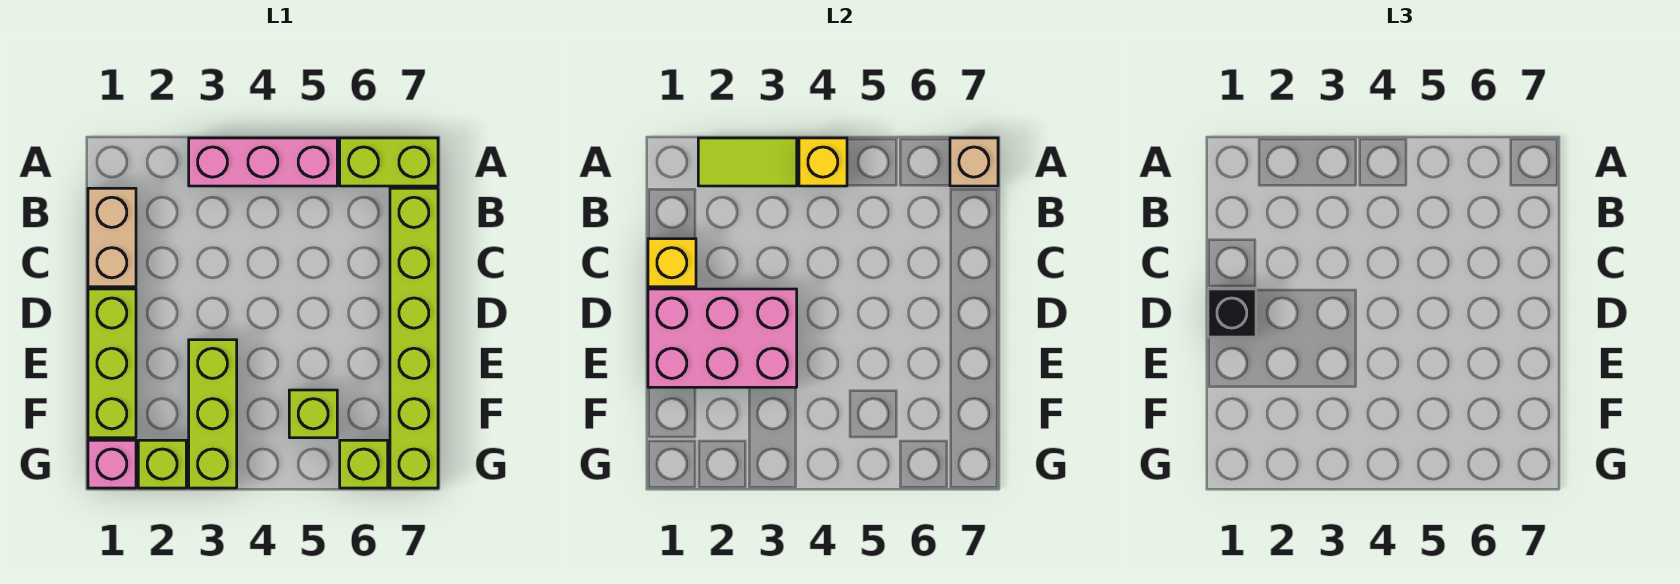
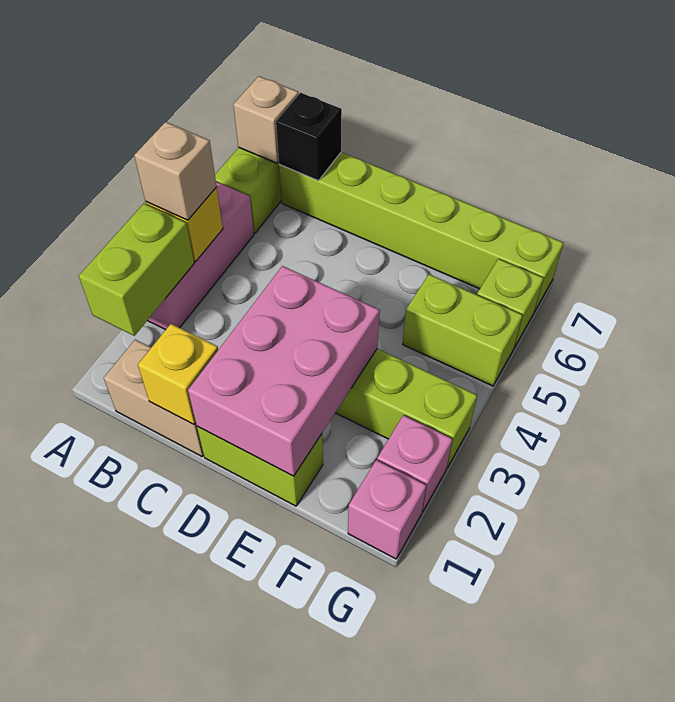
lime 1x2 tile [698,138,797,186] -> lime 1x2 brick [79,204,194,336]
none -> tan 1x1 brick [134,122,217,220]
lime 1x3 brick [88,289,136,438] -> lime 1x2 brick [197,426,323,506]
black 1x1 brick [1208,289,1256,337] -> black 1x1 brick moved to [276,93,342,181]
lime 1x1 brick [289,390,337,438] -> lime 1x2 brick [403,274,523,386]
lime 1x1 brick [138,440,186,488] -> pink 1x1 brick [377,415,452,512]

